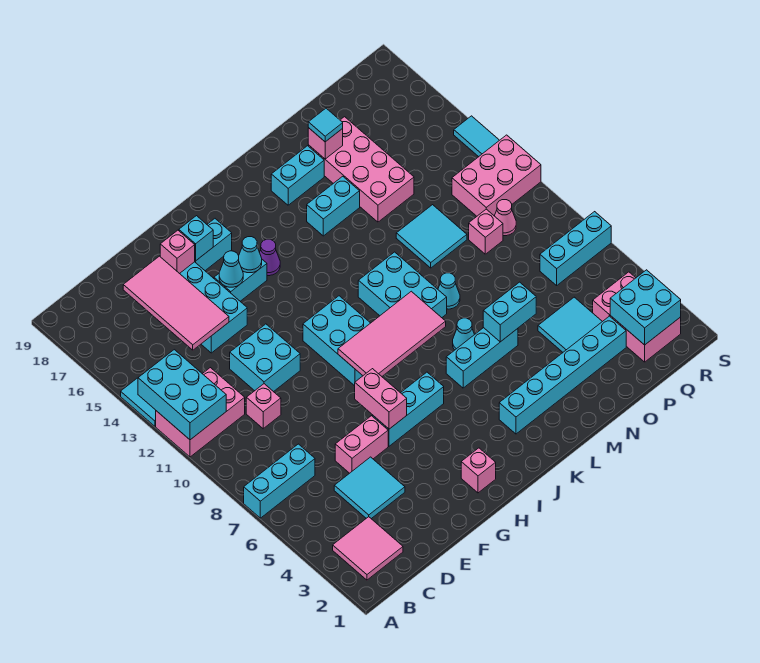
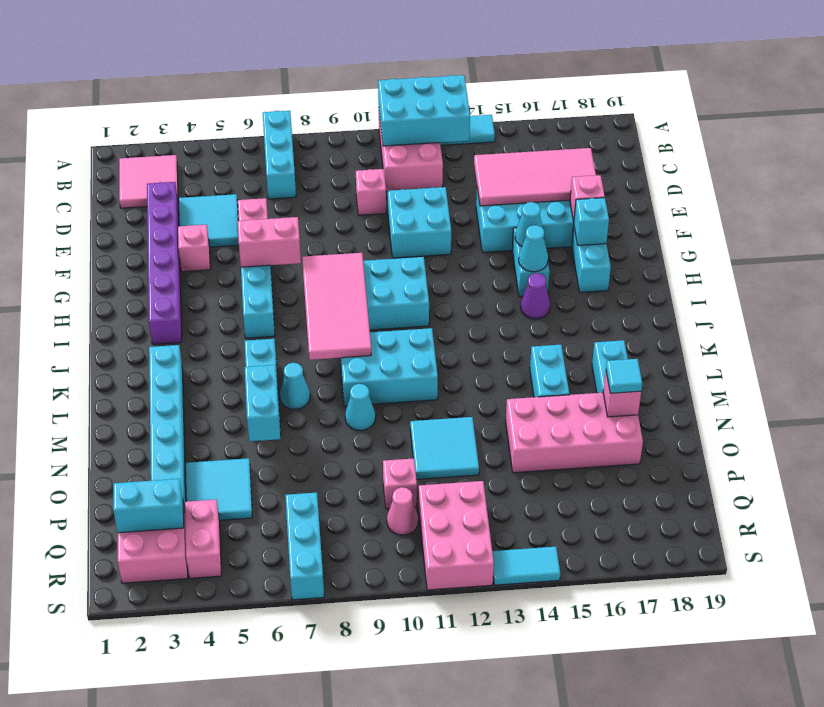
none -> purple 1x6 brick [147,182,182,344]
pink 1x1 brick [461,448,496,493] -> pink 1x1 brick moved to [178,225,210,272]
cyan 2x2 brick [610,270,681,345] -> cyan 1x2 brick [113,479,184,533]

